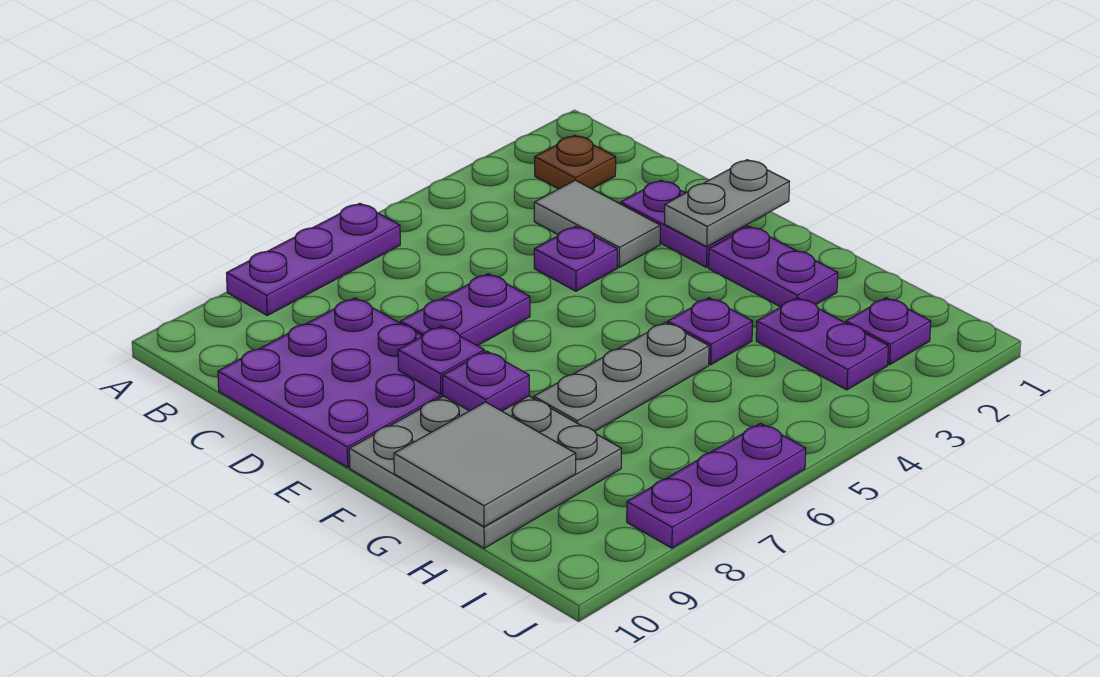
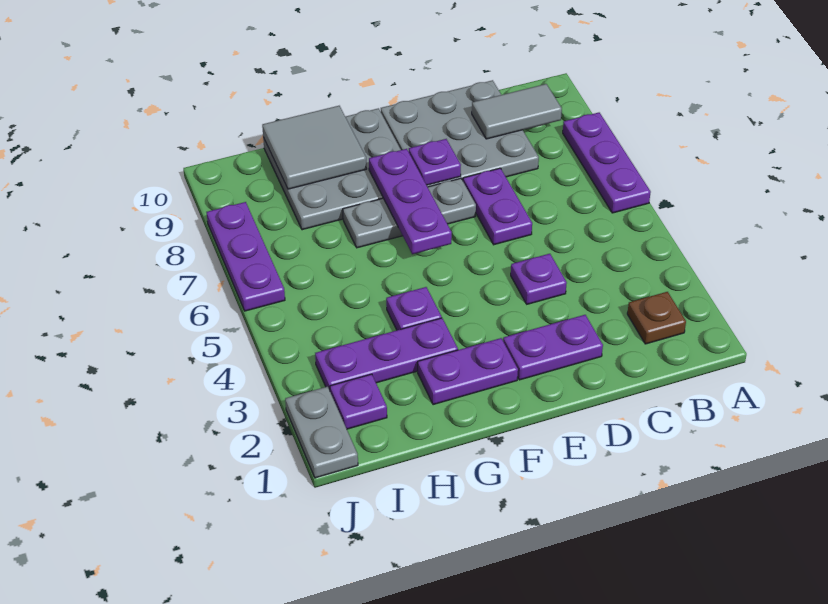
grey 1x2 tile [534,180,660,267] -> grey 1x2 tile moved to [472,84,562,139]
purple 3x3 plate [218,298,443,467] -> grey 3x3 plate [381,80,539,187]
grey 1x2 plate [665,160,790,247] -> grey 1x2 plate moved to [285,387,358,478]
purple 1x1 plate [443,351,529,411] -> purple 1x3 plate [369,149,452,254]
grey 1x3 plate [534,322,709,432] -> grey 1x3 plate turned to [343,178,476,248]
purple 1x2 plate [756,298,888,390] -> purple 1x3 plate [315,318,458,390]

